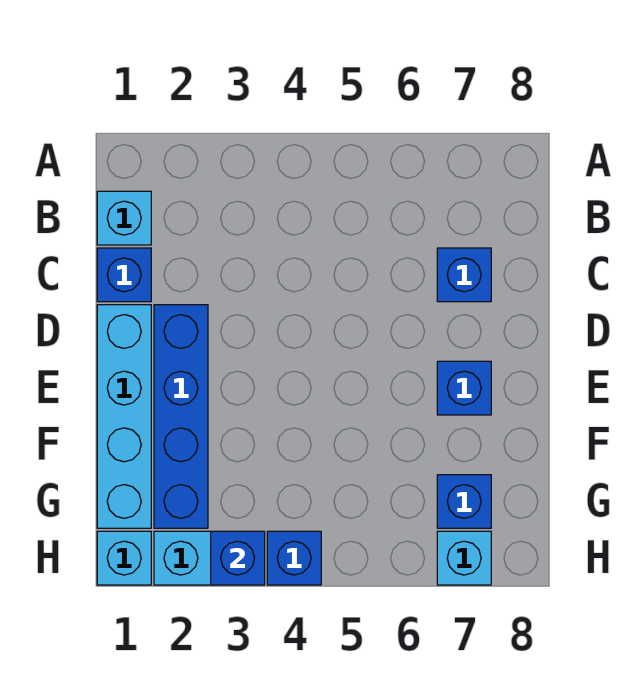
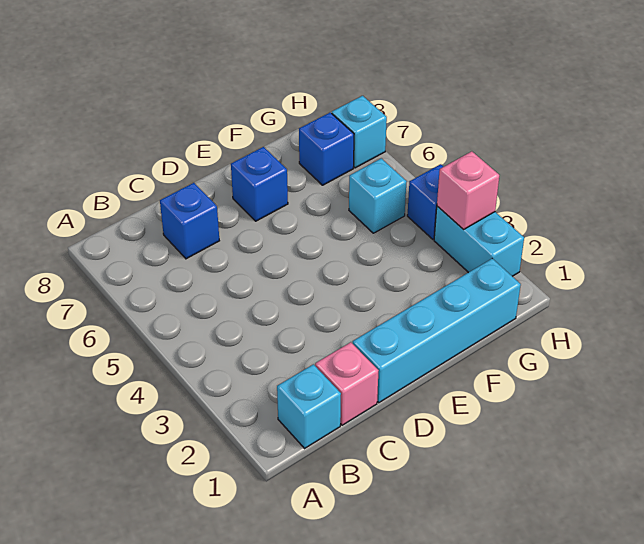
blue 1x1 brick [97,248,151,302] -> pink 1x1 brick [315,342,379,425]
blue 1x4 brick [154,305,208,528] -> none
cyan 1x1 brick [97,531,151,585] -> cyan 1x1 brick moved to [349,158,407,233]
blue 1x1 brick [211,531,265,585] -> pink 1x1 brick [437,151,499,230]

